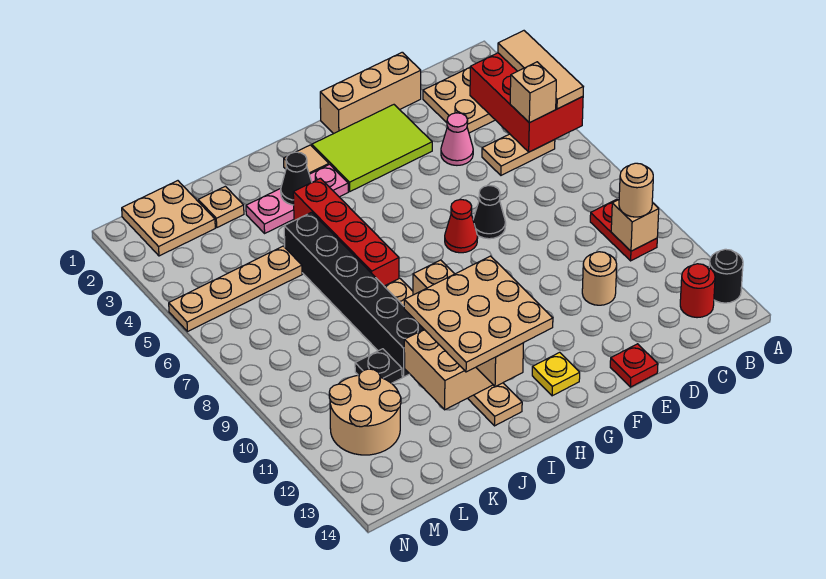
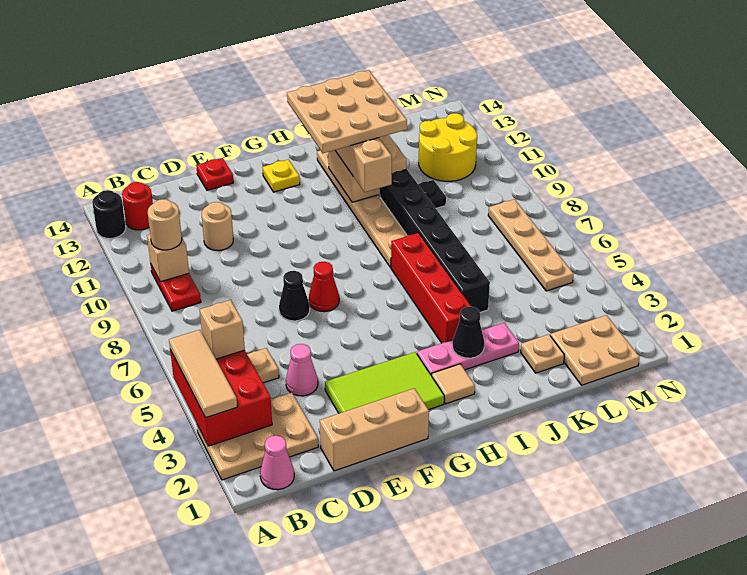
none -> pink 1x1 cone [260,436,294,490]
tan 1x4 plate [169,246,302,332] -> tan 1x4 plate turned to [488,199,574,291]
tan 2x2 round brick [329,369,401,455] -> yellow 2x2 round brick [419,113,477,181]

